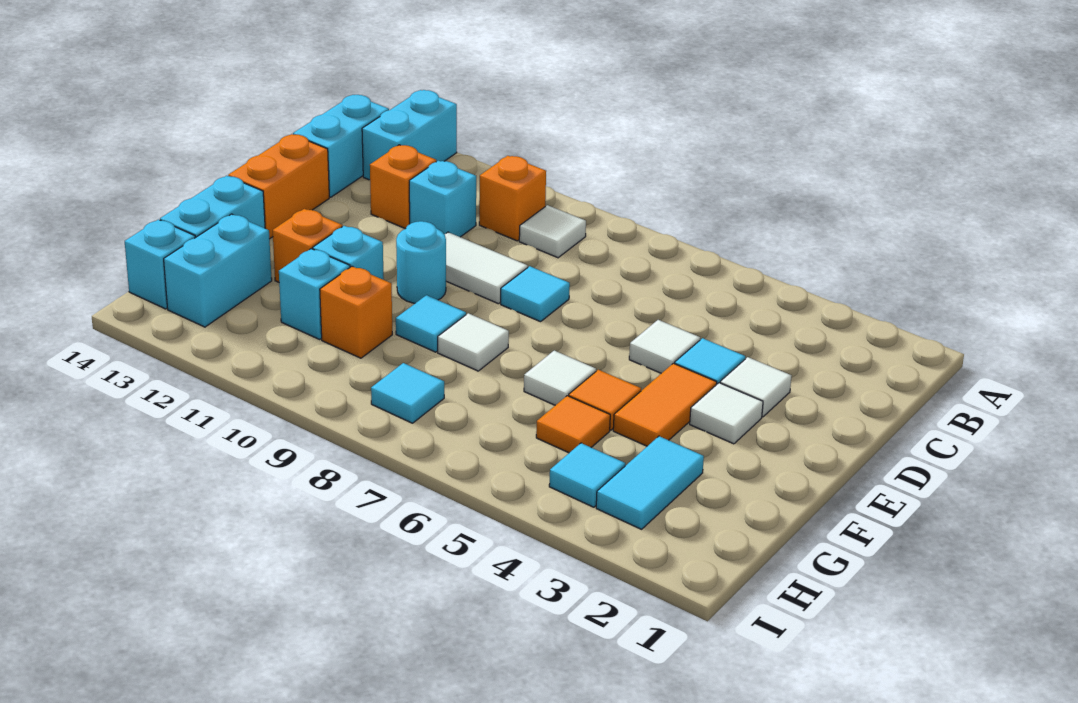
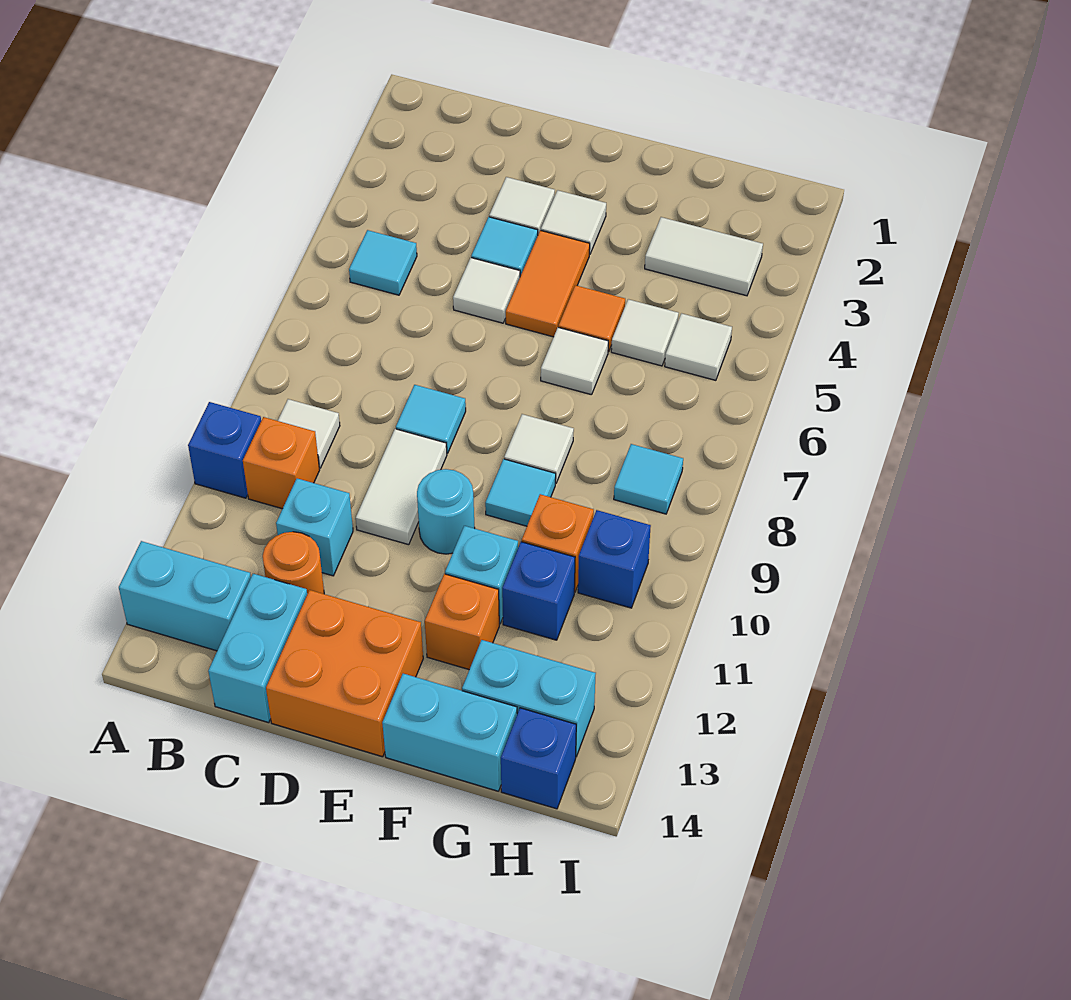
none -> blue 1x1 brick [188,402,261,498]
cyan 1x2 brick [293,95,389,197] -> cyan 1x2 brick turned to [208,574,307,723]
orange 1x1 brick [370,145,436,229] -> orange 1x1 round brick [263,532,324,594]
orange 1x2 brick [228,134,329,239] -> orange 2x2 brick [266,590,423,757]
orange 1x2 tile [613,363,717,446] -> orange 1x2 tile turned to [506,230,590,337]
cyan 1x2 tile [596,436,704,529] -> white 1x2 tile [645,217,763,296]
orange 1x1 tile [536,396,610,453] -> white 1x1 tile [611,299,679,366]
cyan 1x1 brick [279,249,350,339] -> blue 1x1 brick [502,542,575,640]
cyan 1x1 tile [549,443,625,507] -> cyan 1x1 tile moved to [349,230,417,295]
none -> white 1x1 tile [665,313,732,380]
none -> blue 1x1 brick [578,510,651,608]
cyan 1x1 brick [125,219,195,309] -> blue 1x1 brick [501,708,576,809]

